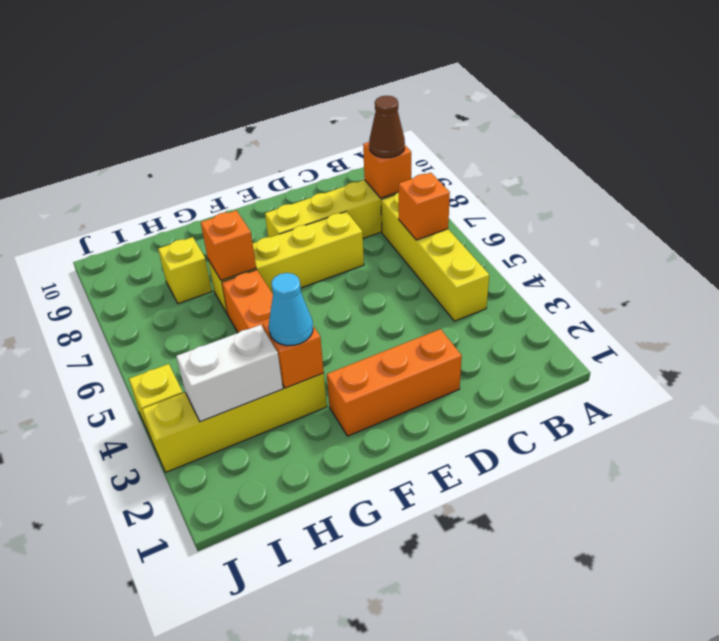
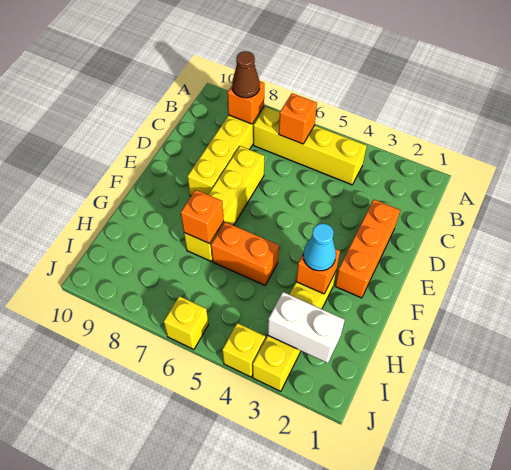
white 1x2 brick [176,325,283,422] -> white 1x2 brick turned to [268,292,345,363]
yellow 1x1 brick [158,237,212,304] -> yellow 1x1 brick moved to [164,296,209,349]

